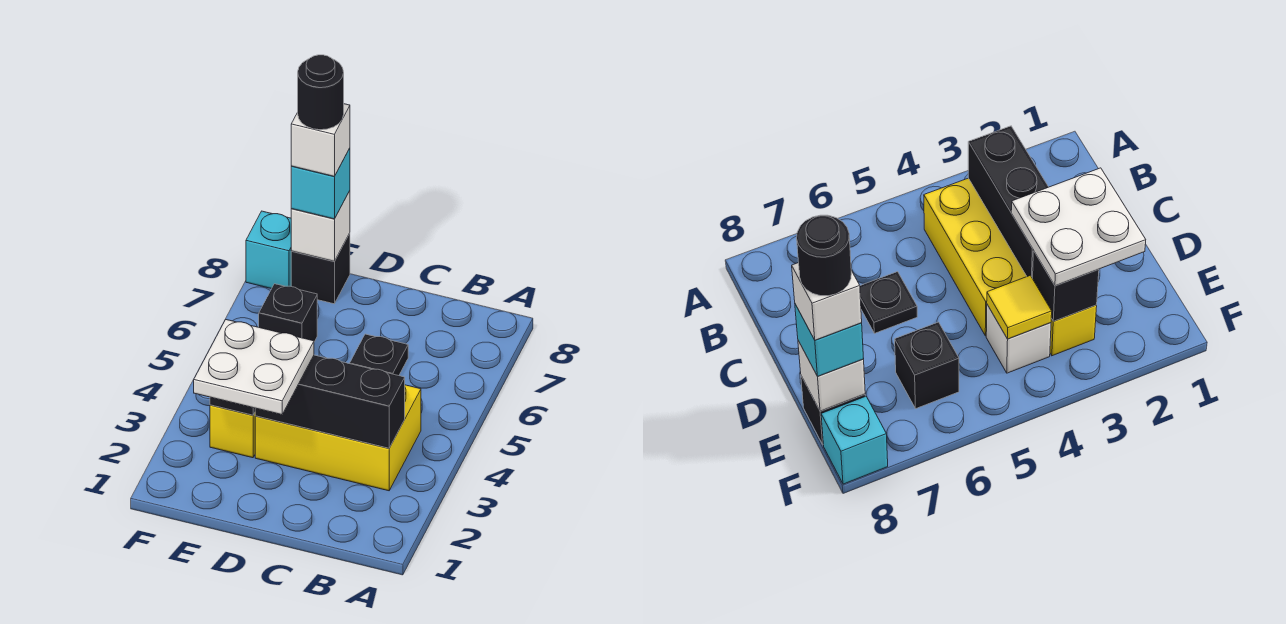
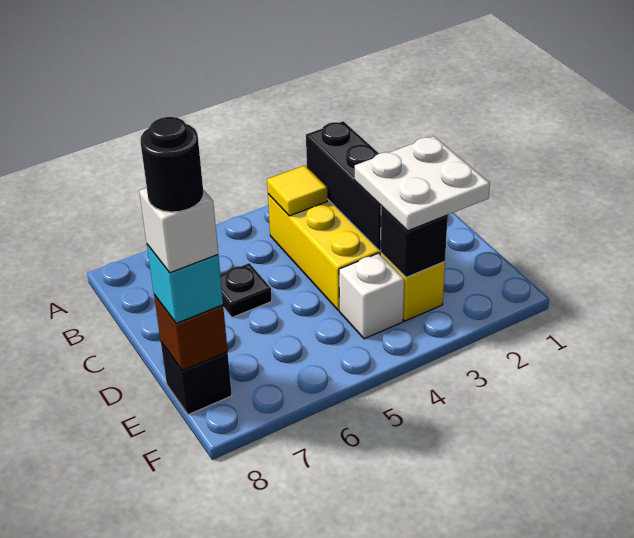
yellow 1x1 tile [987,275,1052,339] -> yellow 1x1 tile moved to [267,165,327,216]
black 1x1 brick [259,284,317,342] -> none
white 1x1 brick [291,191,350,261] -> brown 1x1 brick [154,295,228,370]
cyan 1x1 brick [246,211,291,289] -> none

